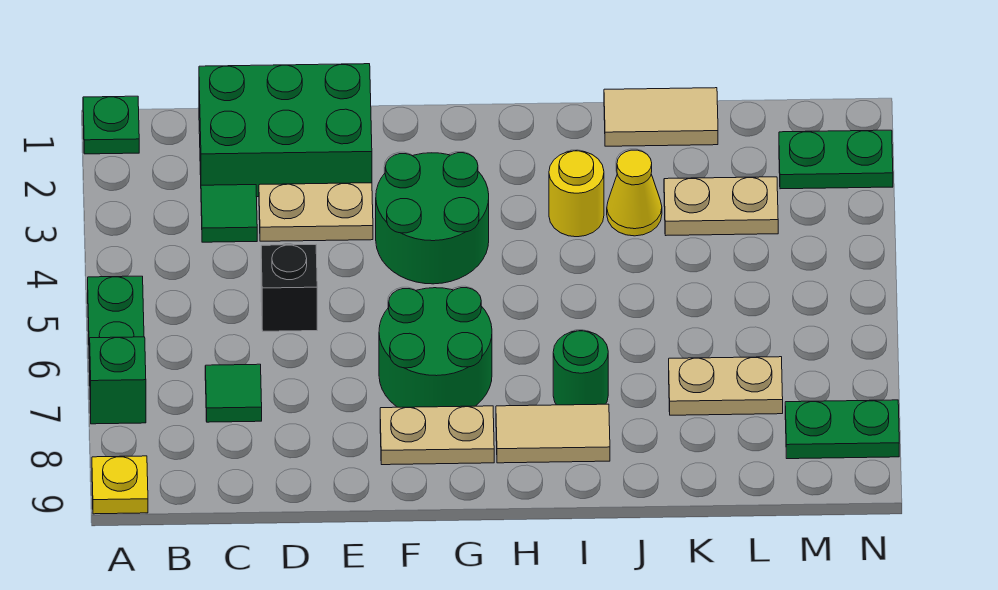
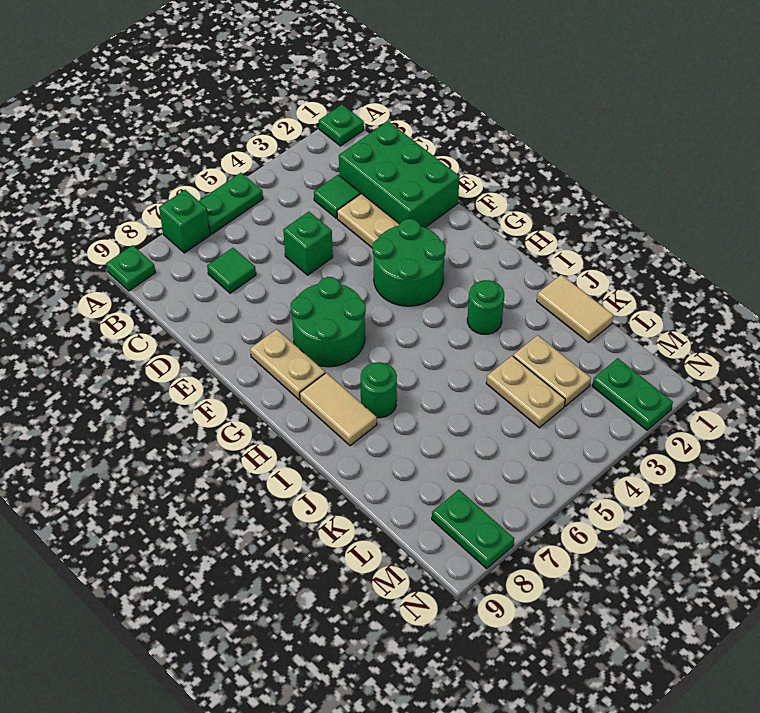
yellow 1x1 plate [92,456,148,514] -> green 1x1 plate [106,245,155,291]
black 1x1 brick [261,245,317,331] -> green 1x1 brick [283,212,333,275]
yellow 1x1 round brick [549,151,604,237] -> green 1x1 round brick [467,280,504,334]
yellow 1x1 cone [607,150,662,236] -> none
tan 1x2 plate [669,357,783,415] -> tan 1x2 plate moved to [486,356,565,428]

